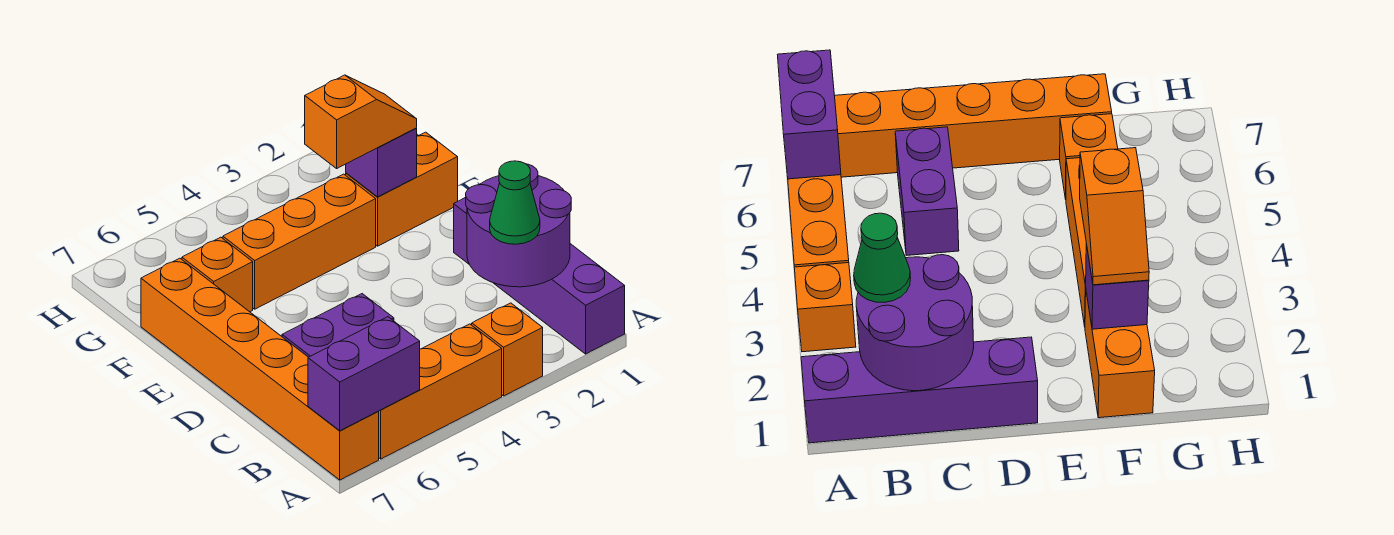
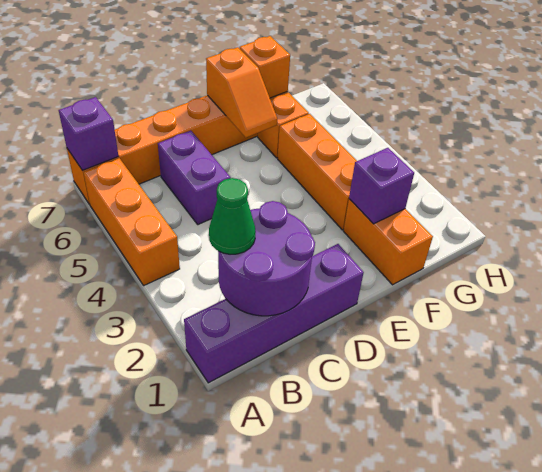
orange 1x1 brick [472,303,543,396] -> orange 1x1 brick moved to [240,36,290,98]
purple 1x2 brick [308,317,420,431] -> purple 1x1 brick [59,97,118,171]
orange 1x2 slope [305,75,417,168] -> orange 1x2 slope moved to [206,47,277,137]

